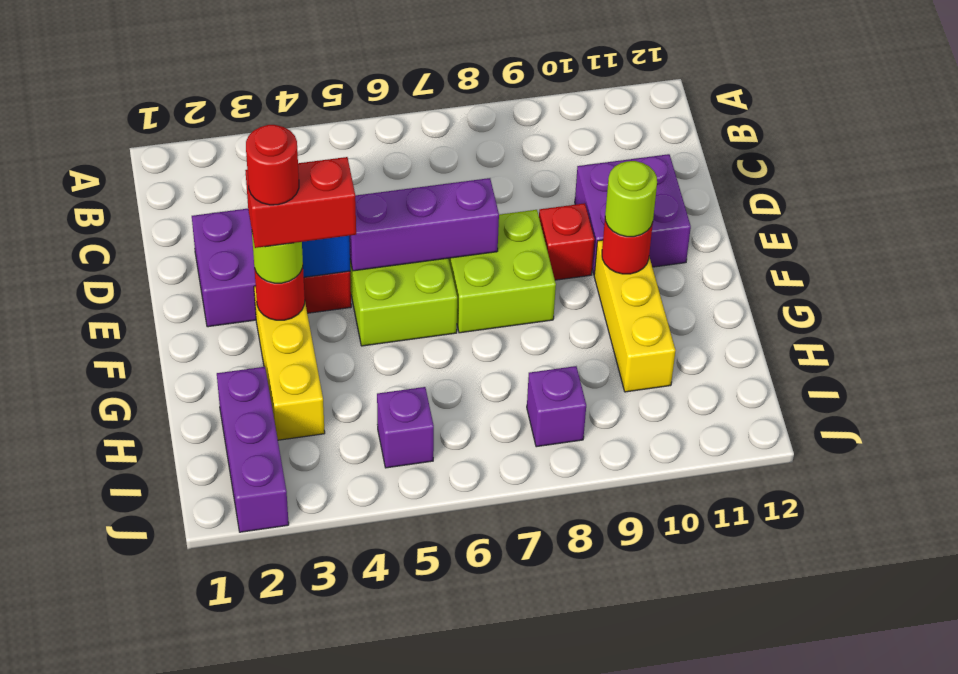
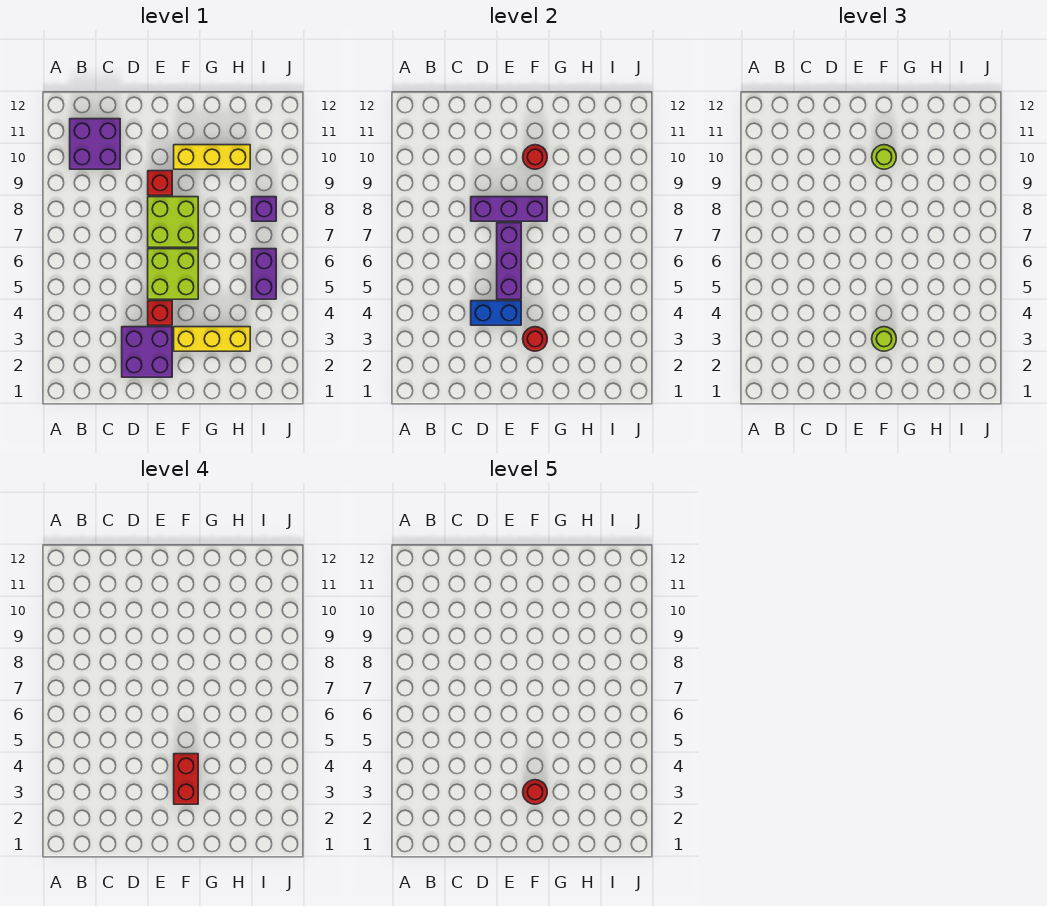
purple 2x2 brick [575,154,691,274] -> purple 2x2 brick moved to [70,119,120,169]
purple 1x3 brick [217,367,289,532] -> purple 1x3 brick moved to [471,197,547,221]
purple 1x1 brick [377,387,434,468] -> purple 1x2 brick [252,249,276,299]

